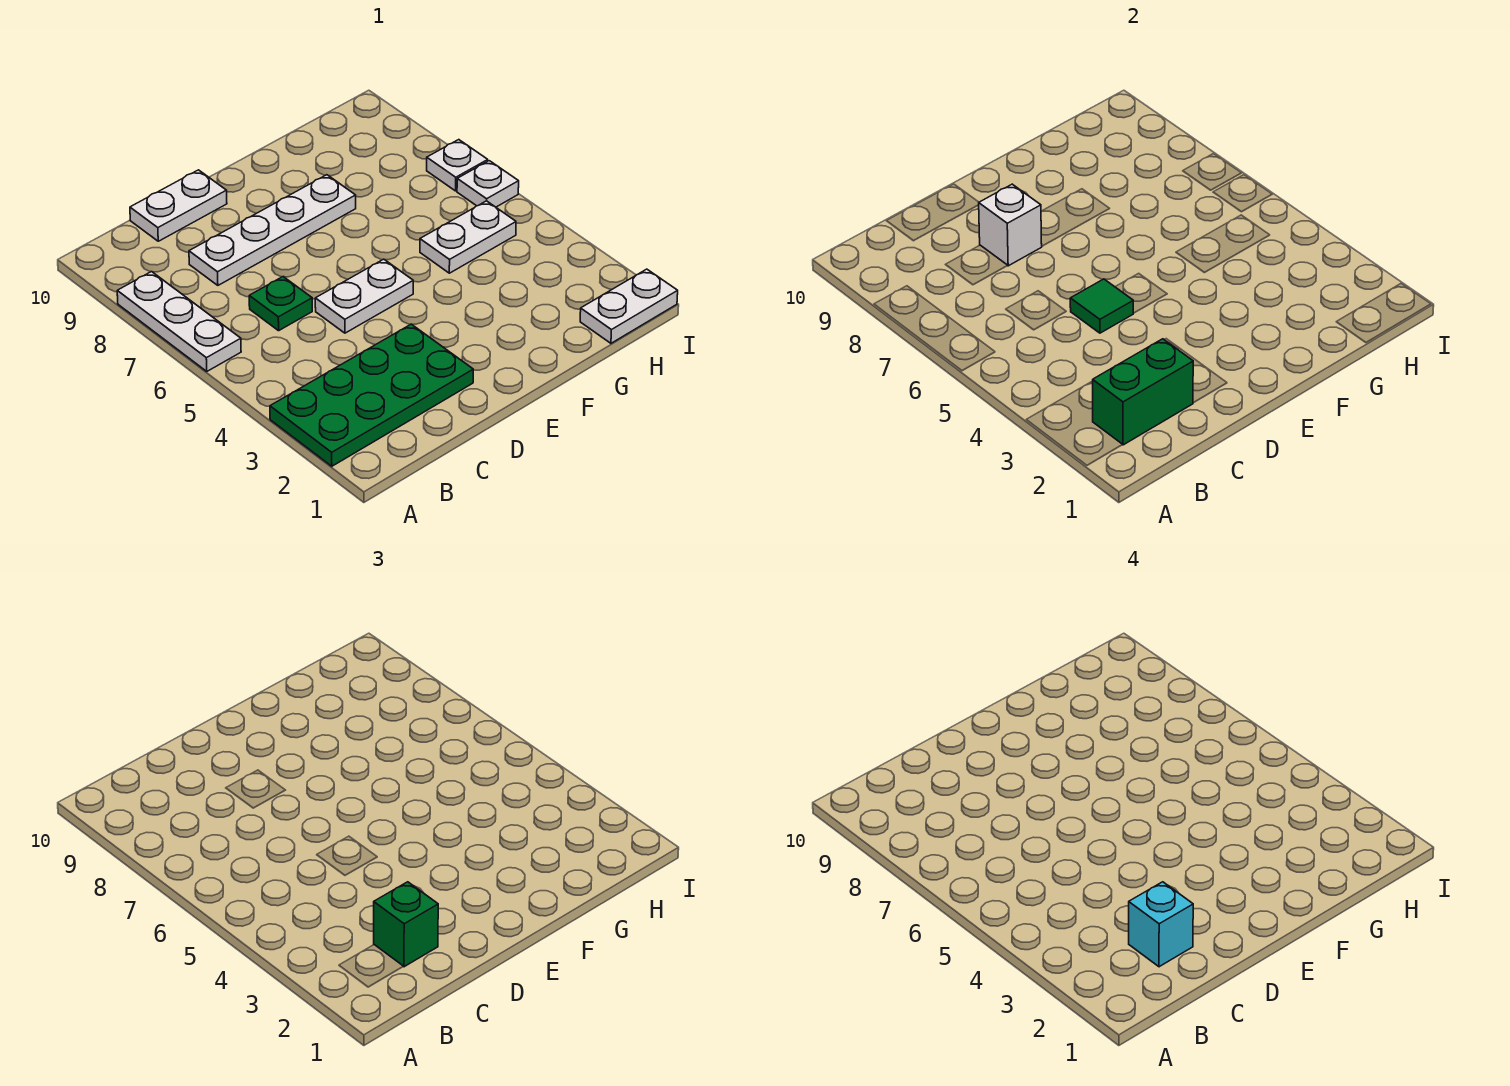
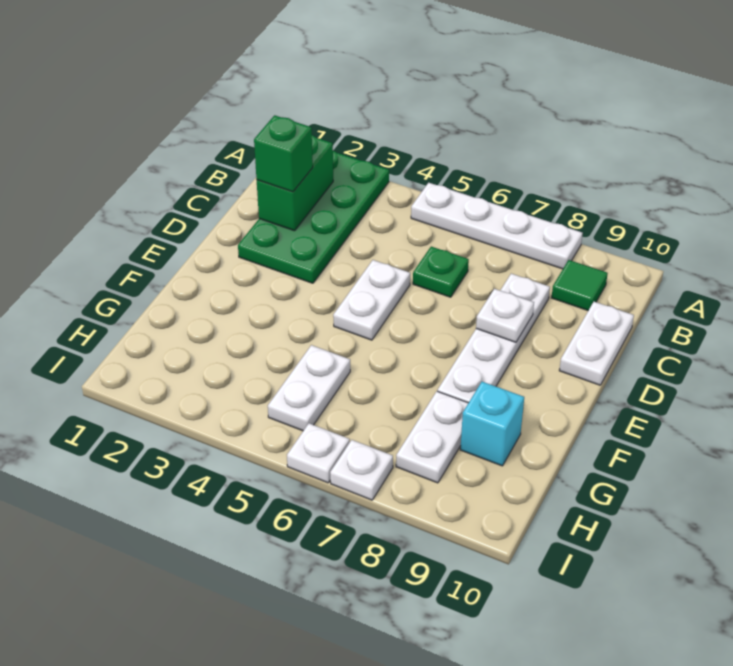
white 1x3 plate [117,272,241,371] -> white 1x4 plate [411,183,583,269]
cyan 1x1 brick [1129,882,1193,967] -> cyan 1x1 brick moved to [460,382,524,466]
green 1x1 tile [1070,279,1133,333] -> green 1x1 tile moved to [552,260,608,310]
white 1x1 brick [979,184,1042,266] -> white 1x1 plate [476,289,534,342]
white 1x2 plate [580,269,678,343] -> white 1x2 plate moved to [396,391,468,483]

